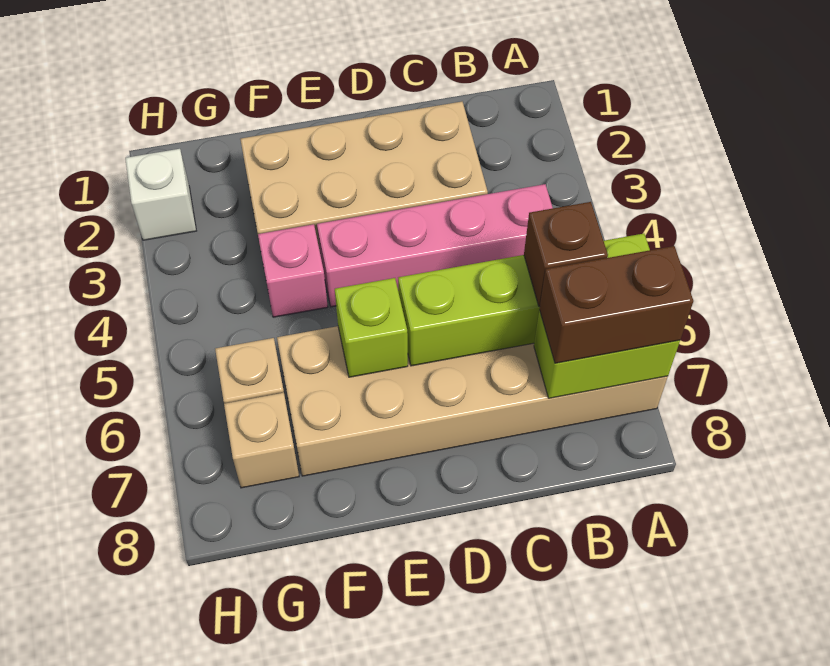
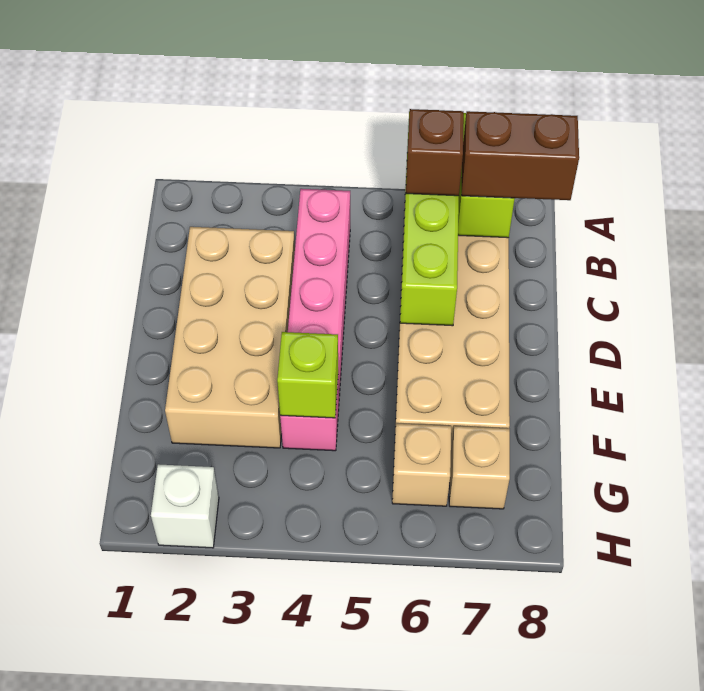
brown 1x2 brick [540,246,693,363] -> brown 1x2 brick turned to [462,111,579,200]
lime 1x1 brick [335,278,408,377] -> lime 1x1 brick moved to [277,332,338,418]

